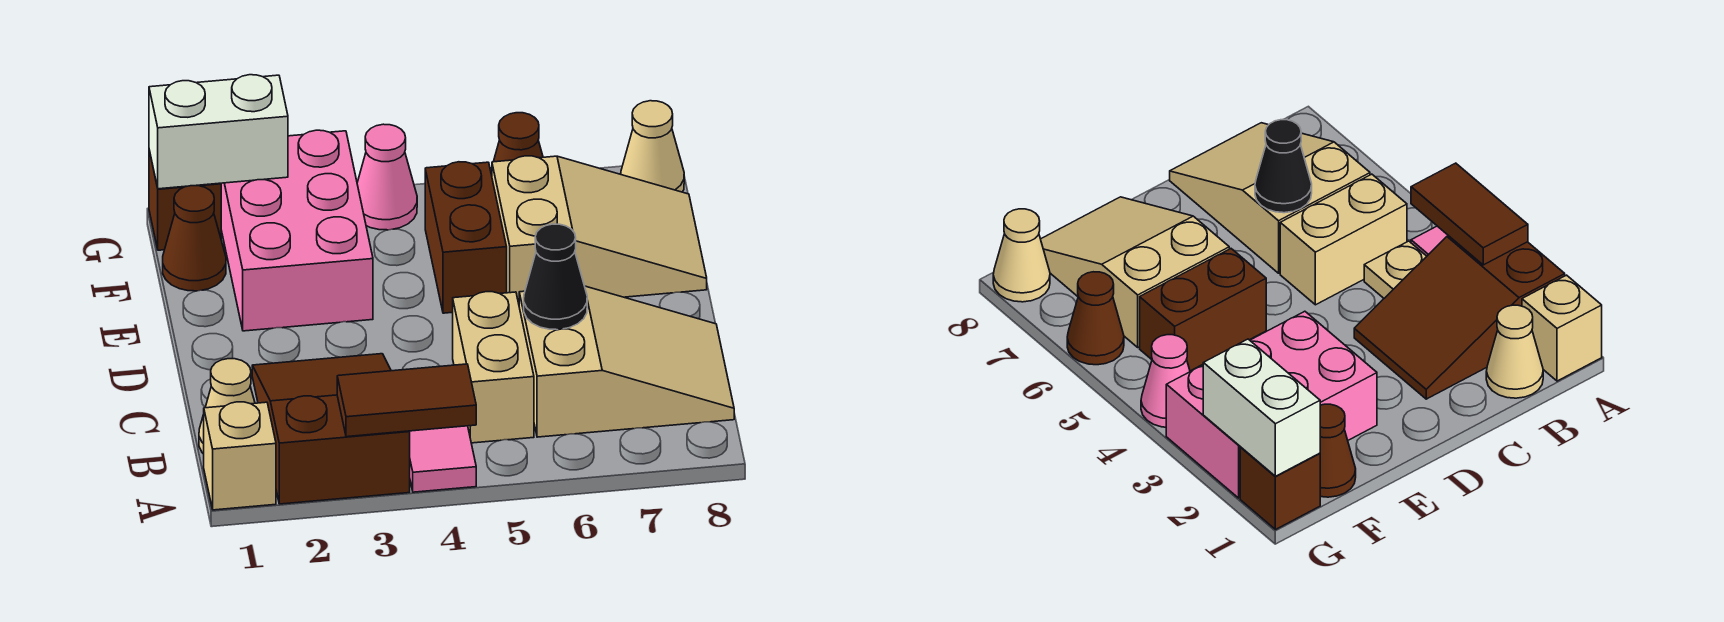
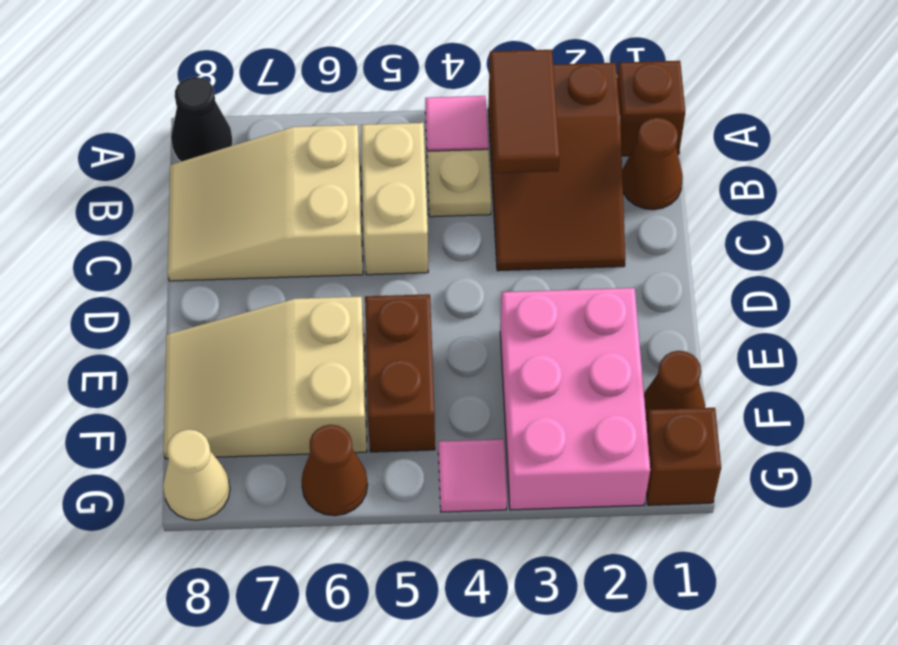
tan 1x1 brick [204,402,276,510] -> brown 1x1 brick [617,61,685,156]
brown 1x2 tile [337,364,476,437] -> brown 1x2 tile turned to [490,50,560,173]
tan 1x1 cone [199,359,255,454] -> brown 1x1 cone [622,118,683,210]
black 1x1 cone [524,224,587,330] -> black 1x1 cone moved to [171,77,233,162]
white 1x2 brick [149,75,288,189] -> none
pink 1x1 cone [357,124,417,230] -> pink 1x1 tile [438,439,507,512]

